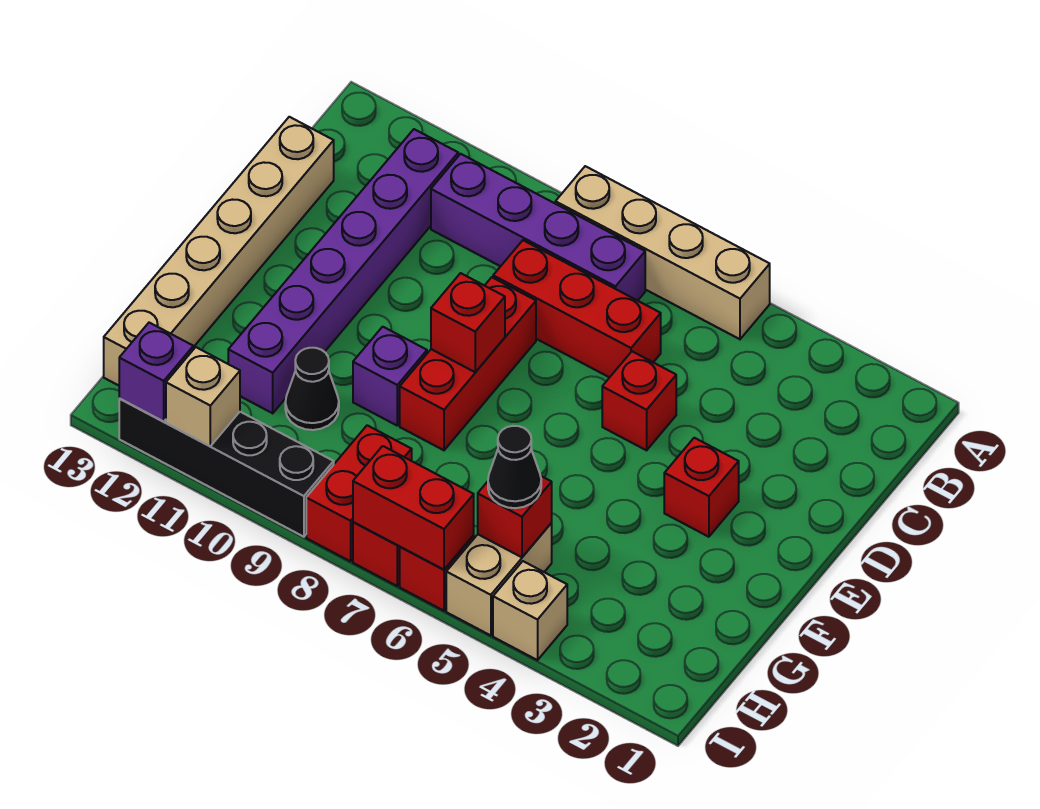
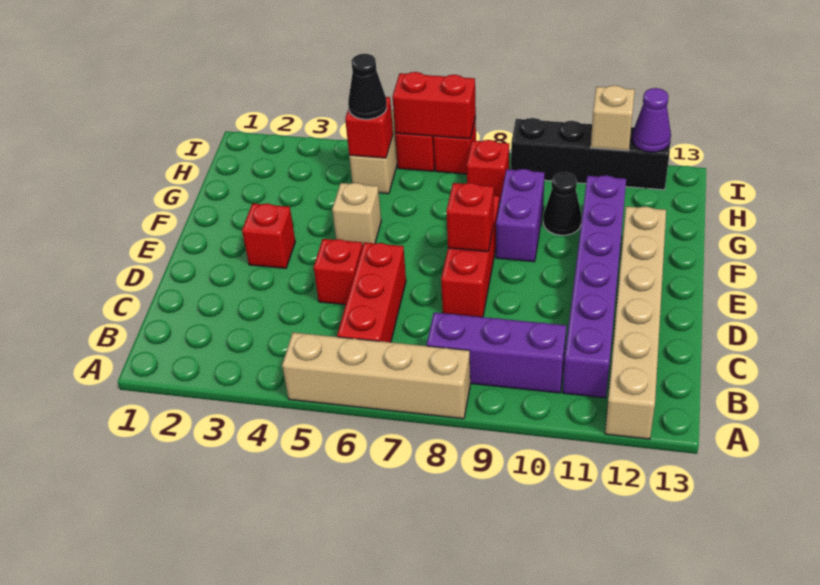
purple 1x4 brick [431,154,645,301] -> purple 1x3 brick [427,312,566,393]
red 1x3 brick [493,240,661,377] -> red 1x3 brick turned to [337,242,406,342]
tan 1x6 brick [104,117,334,385] -> tan 1x6 brick moved to [605,206,666,439]
purple 1x1 brick [353,327,427,425] -> purple 1x2 brick [496,169,545,262]
red 1x2 brick [306,425,412,561] -> red 1x1 brick [467,140,509,203]
tan 1x1 brick [493,561,567,660] -> tan 1x1 brick moved to [332,183,381,246]
purple 1x1 brick [119,323,193,421] -> purple 1x1 cone [632,88,671,152]

